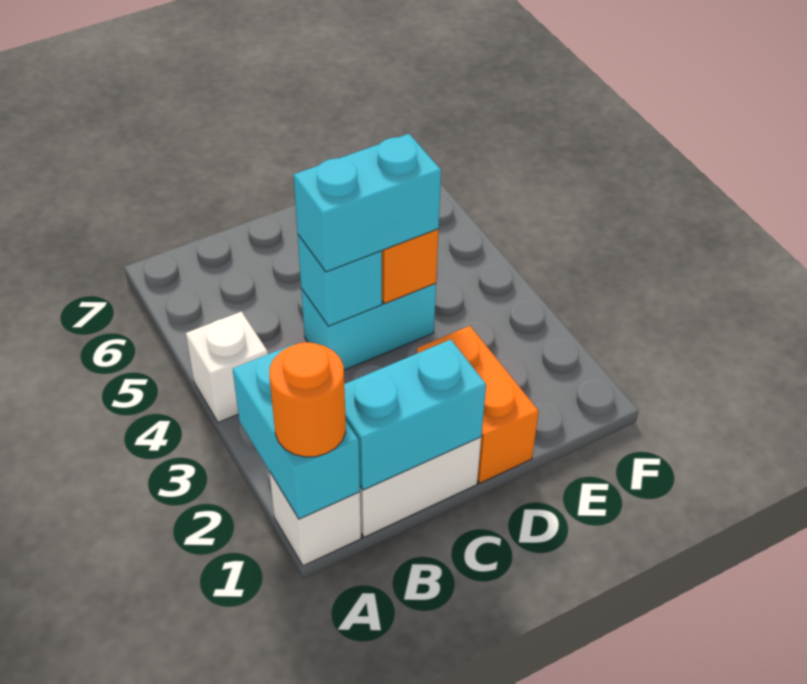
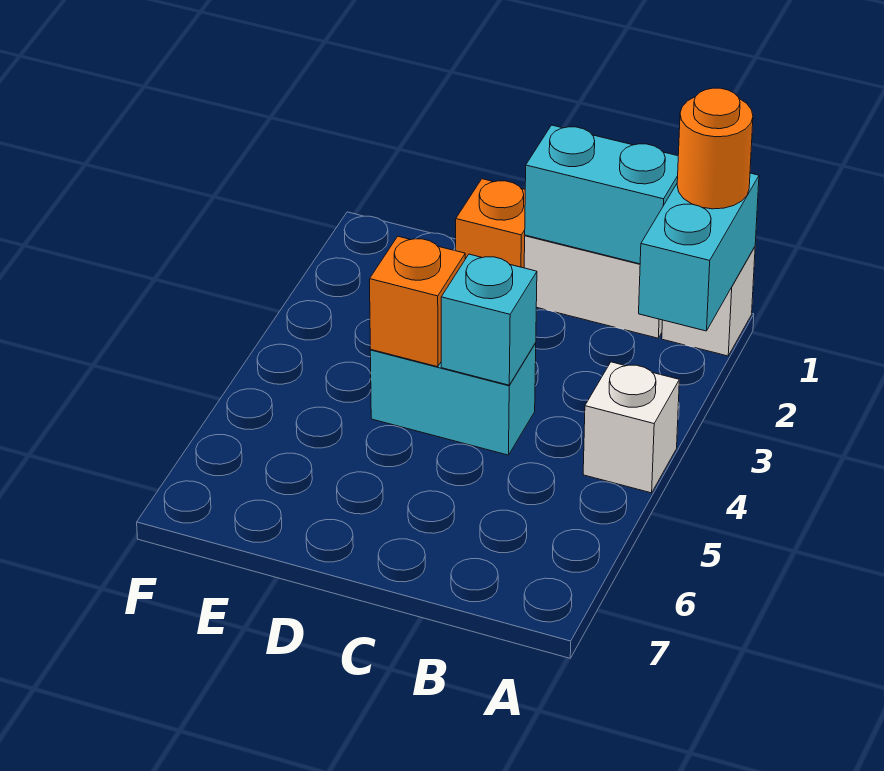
cyan 1x2 brick [294,134,441,272] -> none
orange 1x2 brick [417,326,539,483] -> orange 1x1 brick [456,179,525,268]

